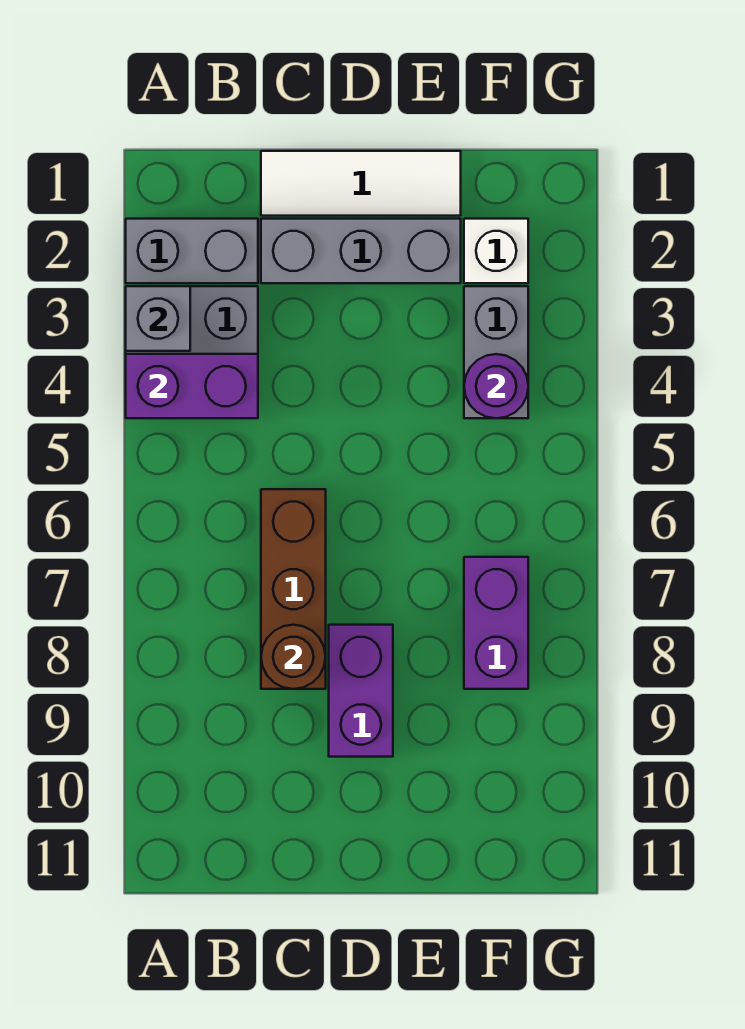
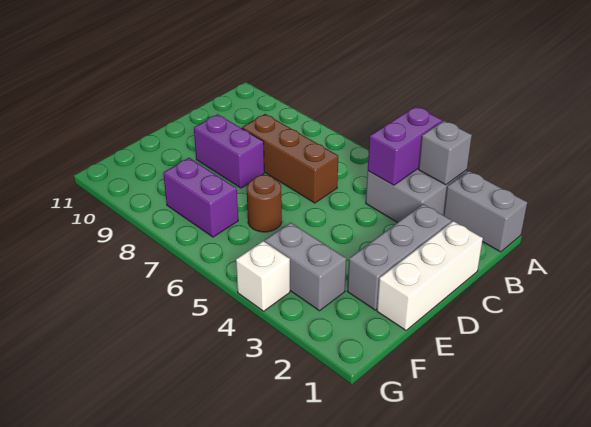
grey 1x2 brick [126,219,258,283] -> grey 1x2 brick turned to [444,171,527,252]
white 1x3 tile [261,151,461,216] -> white 1x3 brick [377,221,483,330]
brown 1x1 round brick [261,625,326,689] -> brown 1x1 round brick moved to [247,175,282,232]
white 1x1 brick [464,219,528,283] -> white 1x1 brick moved to [236,241,290,311]
purple 1x1 round brick [464,354,528,418] -> none

